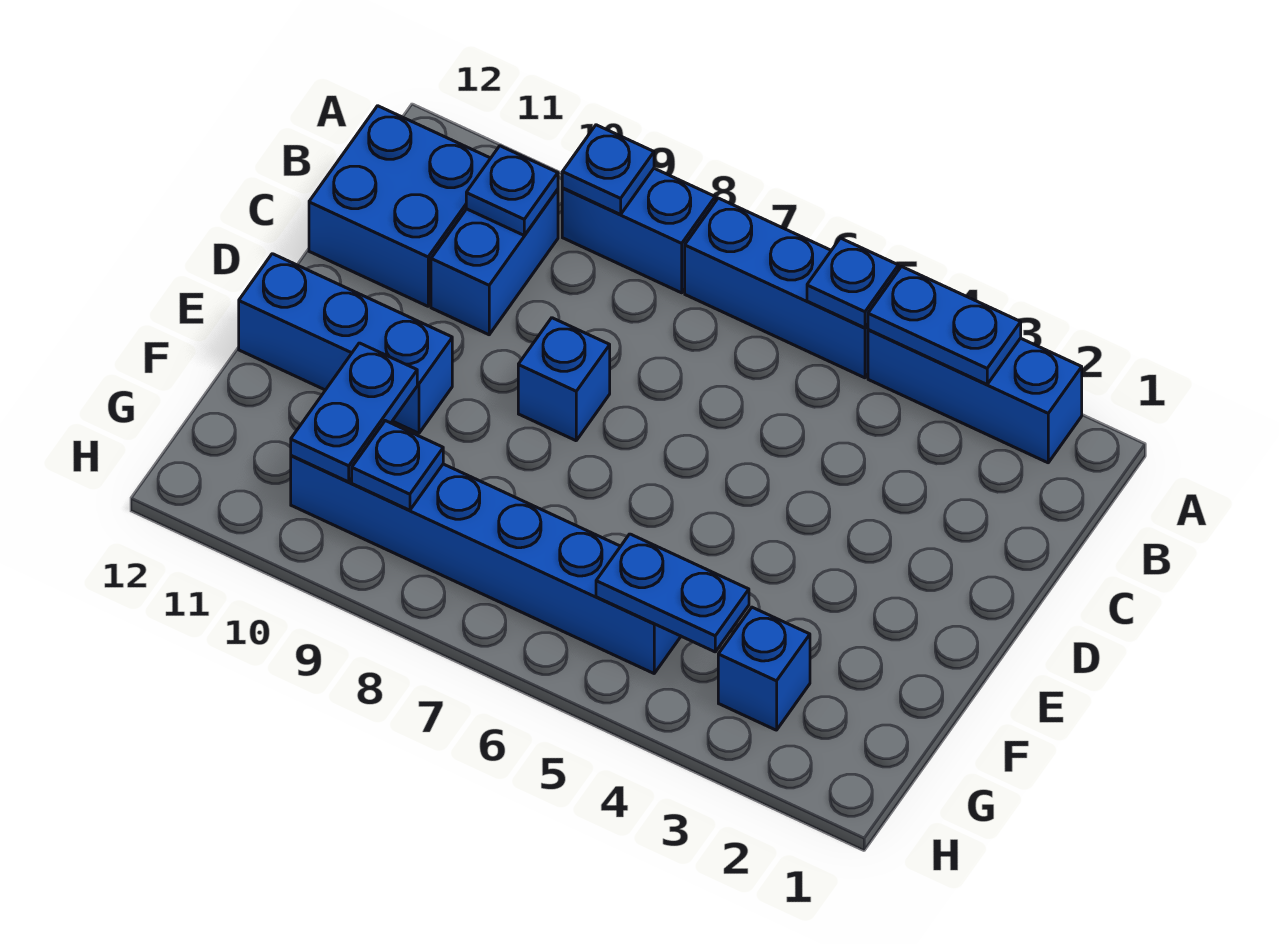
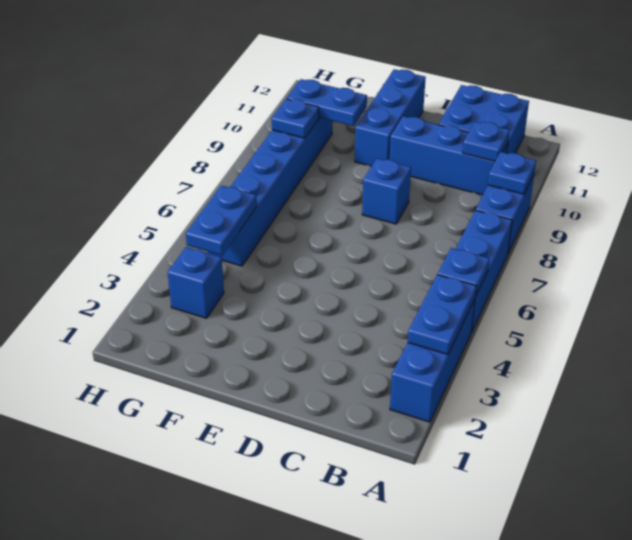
blue 1x2 brick [431,189,558,335] -> blue 1x3 brick [389,116,508,195]

